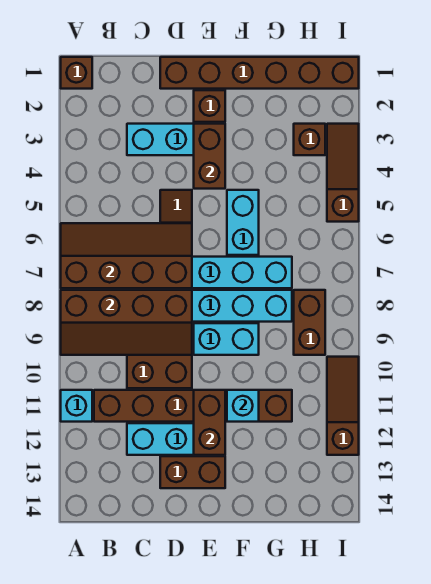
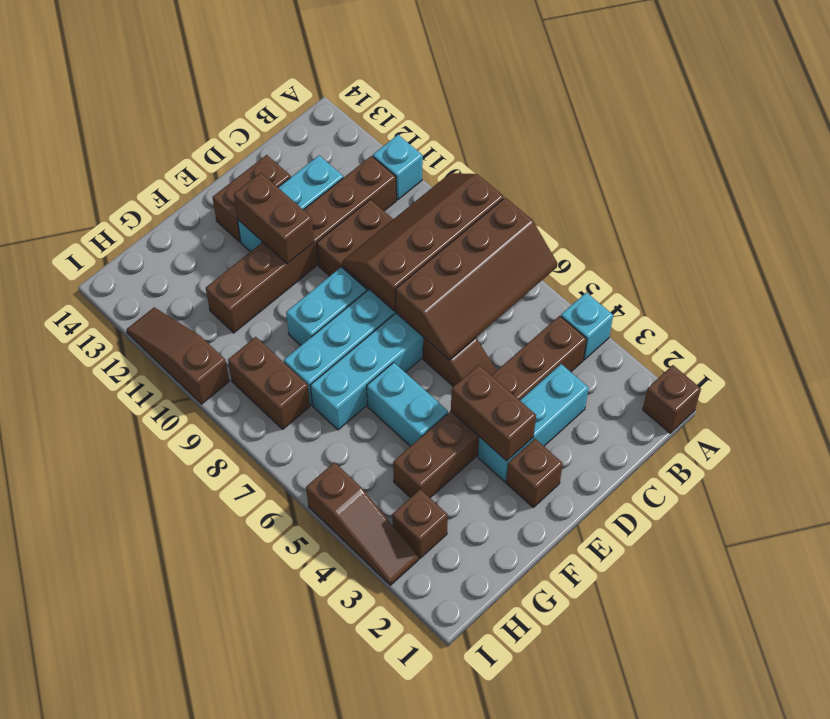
brown 1x6 brick [160,57,359,89] -> brown 1x6 brick moved to [393,316,587,498]
cyan 1x1 brick [227,390,259,422] -> cyan 1x1 brick moved to [561,292,613,360]
brown 1x3 slope [327,357,359,455] -> brown 1x3 slope turned to [127,307,229,404]

